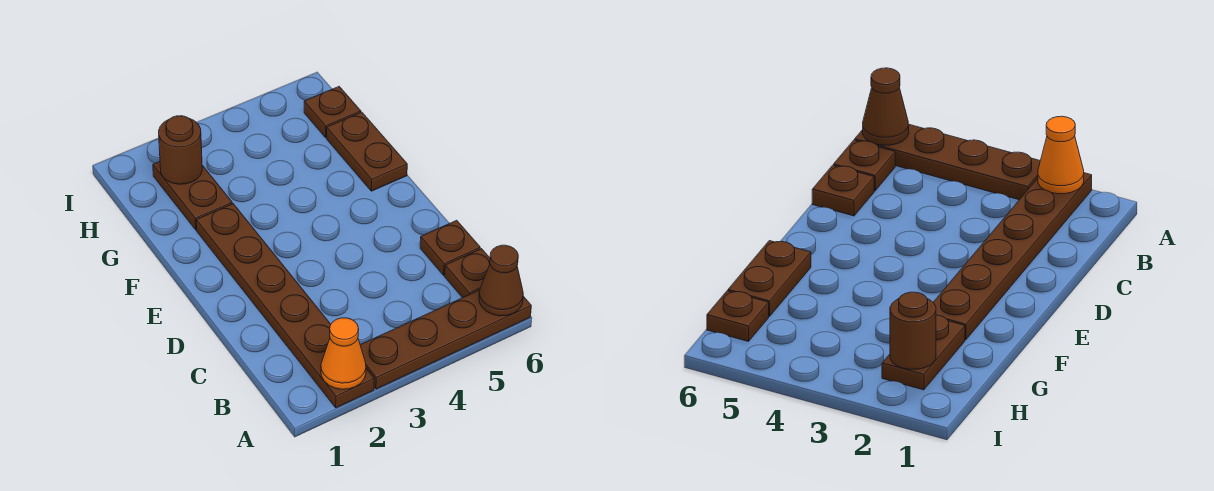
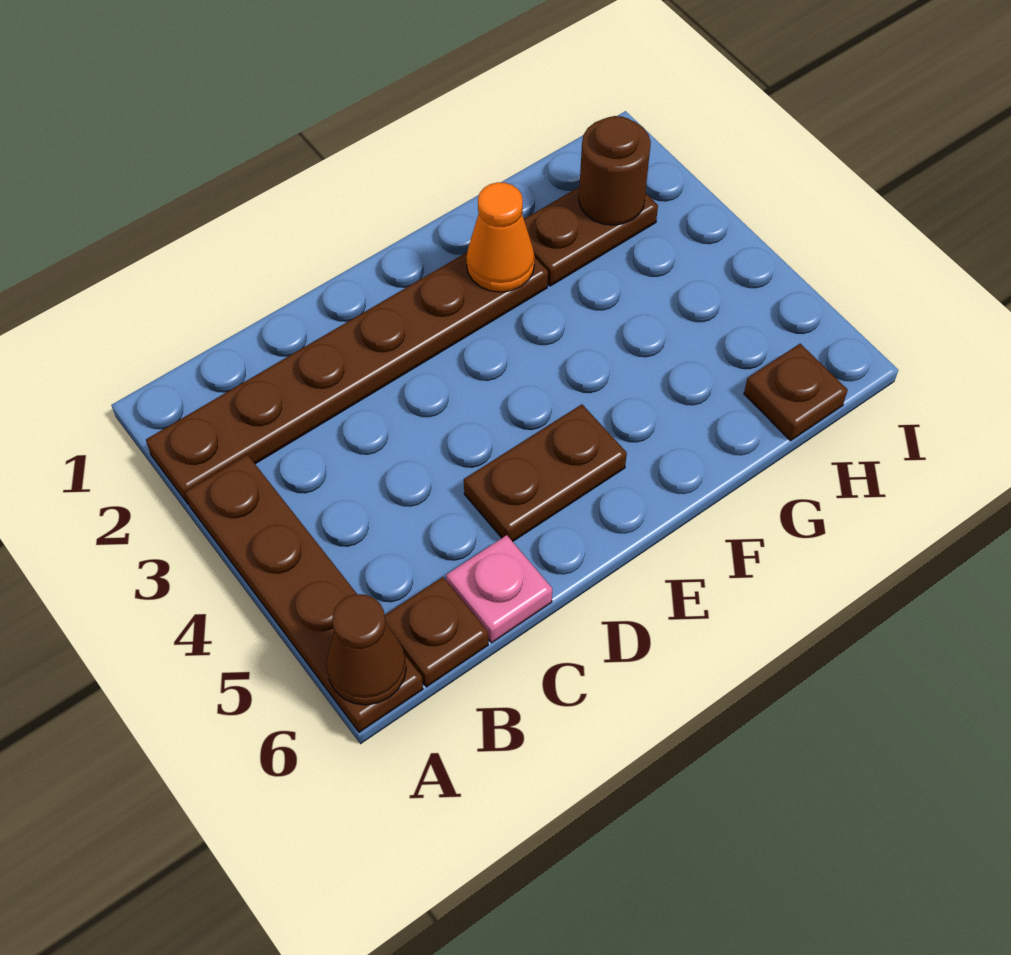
orange 1x1 cone [321,318,366,389] -> orange 1x1 cone moved to [466,182,535,292]
brown 1x1 plate [420,220,480,275] -> pink 1x1 plate [446,535,552,643]
brown 1x2 plate [327,112,407,191] -> brown 1x2 plate moved to [464,404,627,542]

